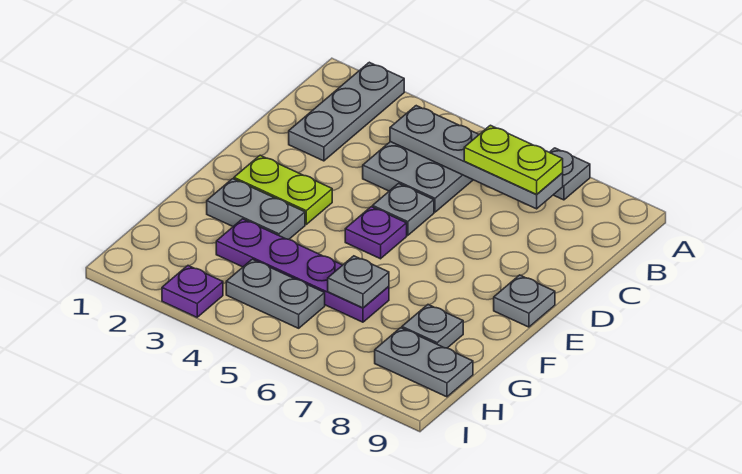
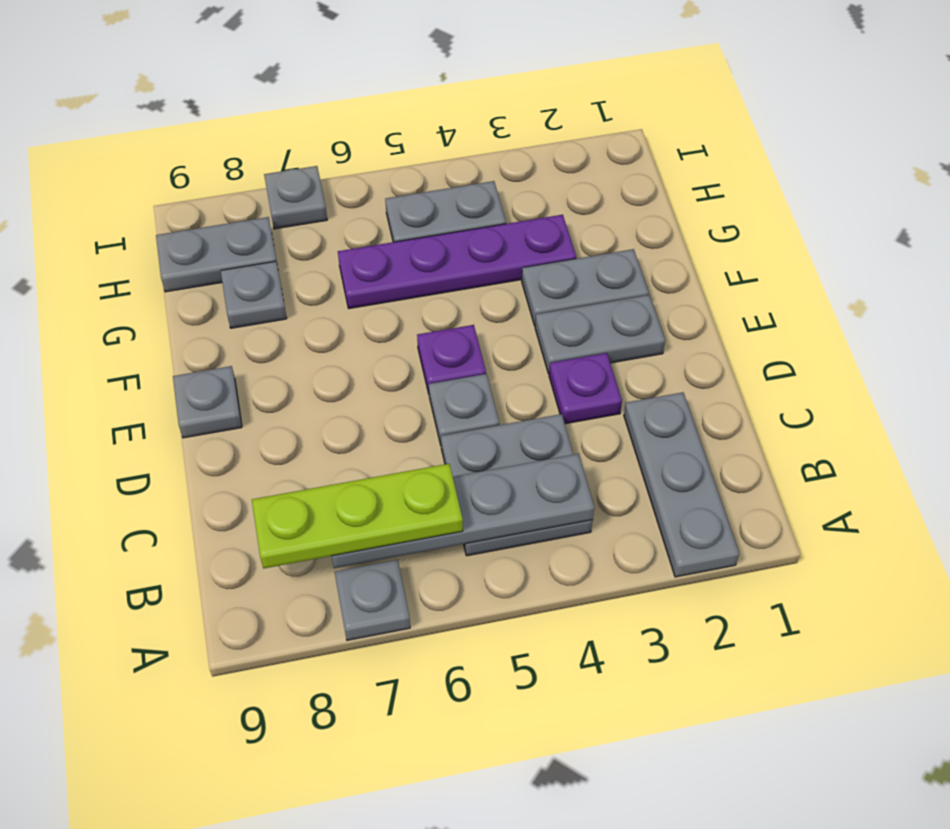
lime 1x2 plate [464,125,563,194] -> lime 1x3 plate [252,464,463,568]
lime 1x2 plate [234,155,332,224] -> grey 1x2 plate [535,295,665,374]
grey 1x1 plate [328,256,389,308] -> grey 1x1 plate moved to [264,166,327,229]
purple 1x1 plate [162,266,223,317] -> purple 1x1 plate moved to [549,353,622,424]

